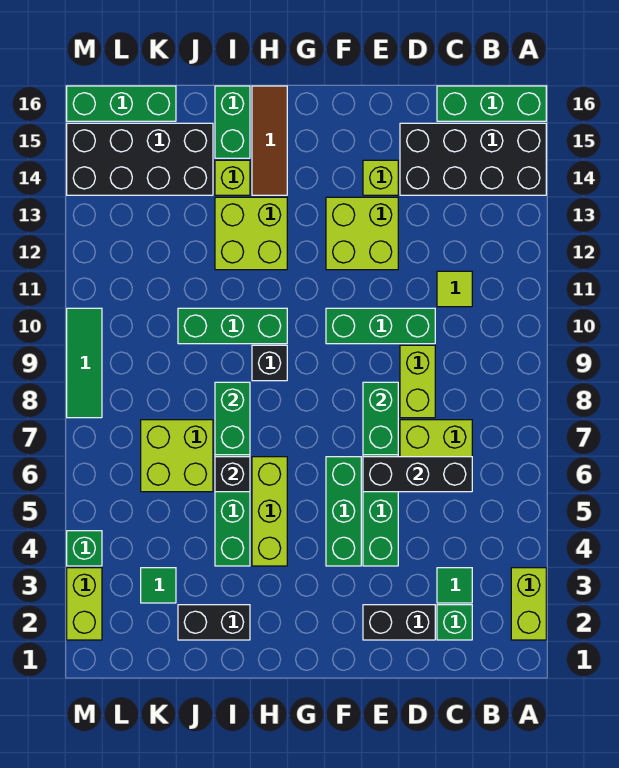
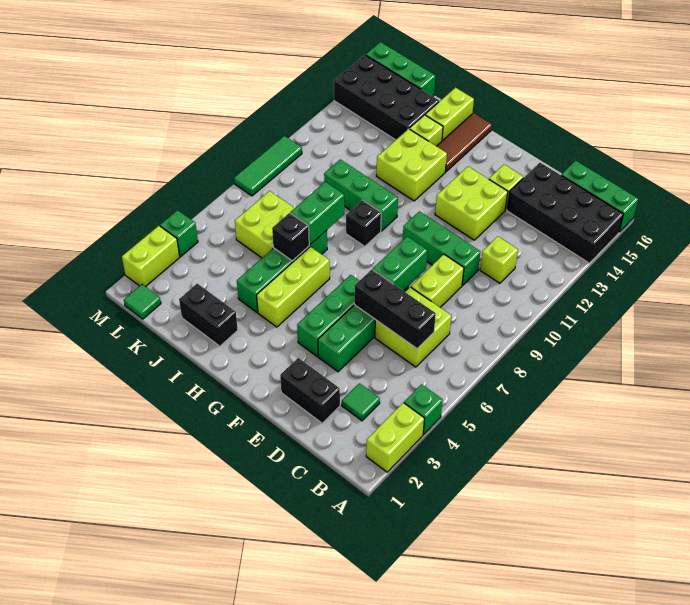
green 1x1 brick [437,605,472,640] -> green 1x1 brick moved to [404,384,443,434]
lime 1x1 tile [437,271,472,307] -> lime 1x1 brick [480,236,518,283]
green 1x2 brick [215,86,250,158] -> lime 1x2 brick [425,88,474,141]
green 1x1 tile [141,568,176,603] -> green 1x1 tile moved to [124,284,161,319]

